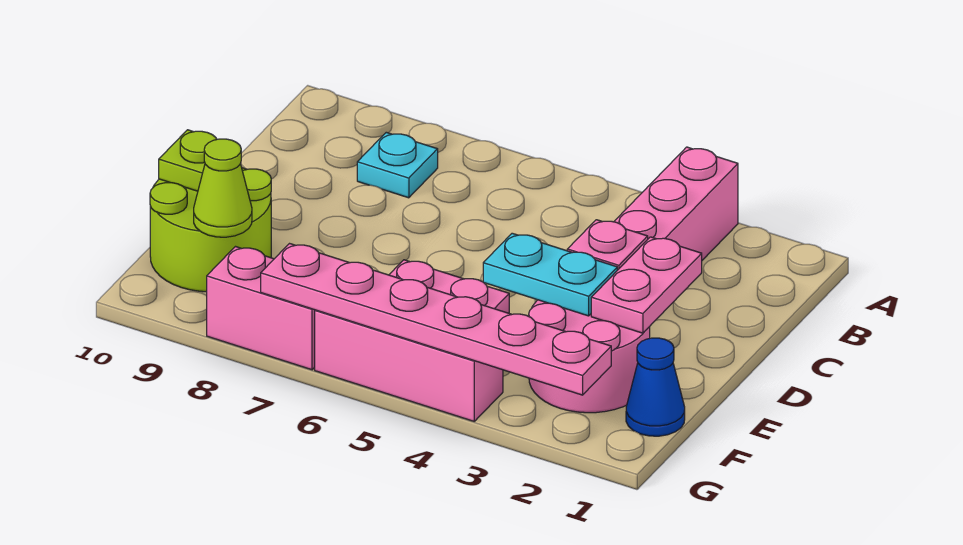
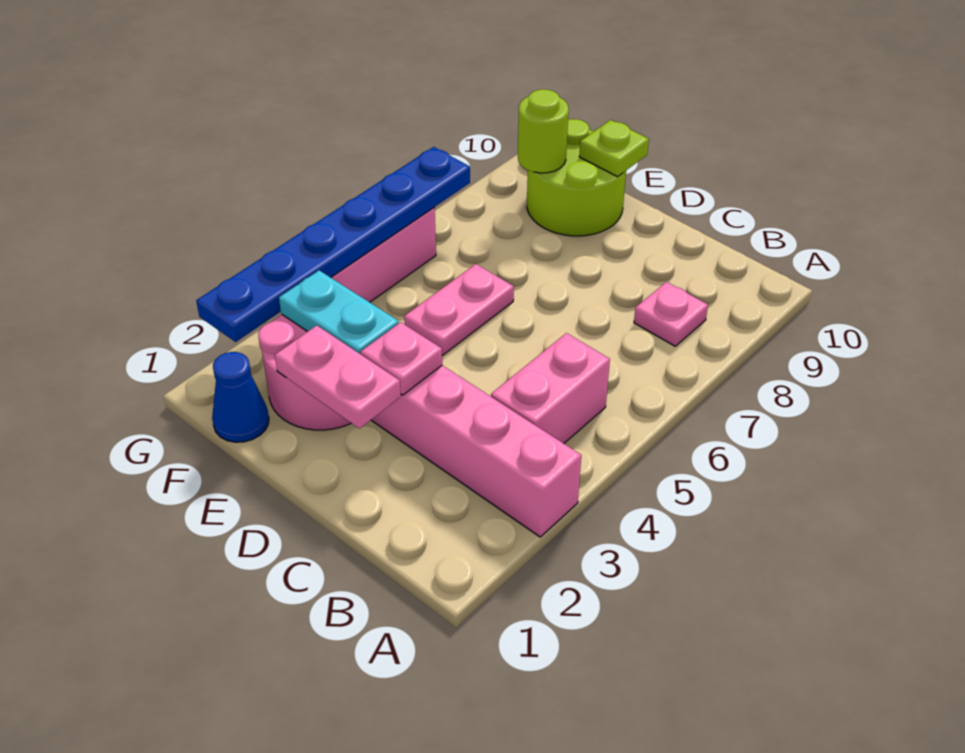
cyan 1x1 plate [357,132,438,198] -> pink 1x1 plate [634,282,708,346]
cyan 1x2 plate [483,233,617,316] -> cyan 1x2 plate turned to [279,270,399,354]
lime 1x1 cone [194,139,252,237] -> lime 1x1 round brick [518,89,569,173]
pink 1x6 plate [261,244,611,395] -> blue 1x6 plate [196,147,470,342]
pink 1x2 brick [207,247,315,370] -> pink 1x2 brick moved to [491,333,610,443]

